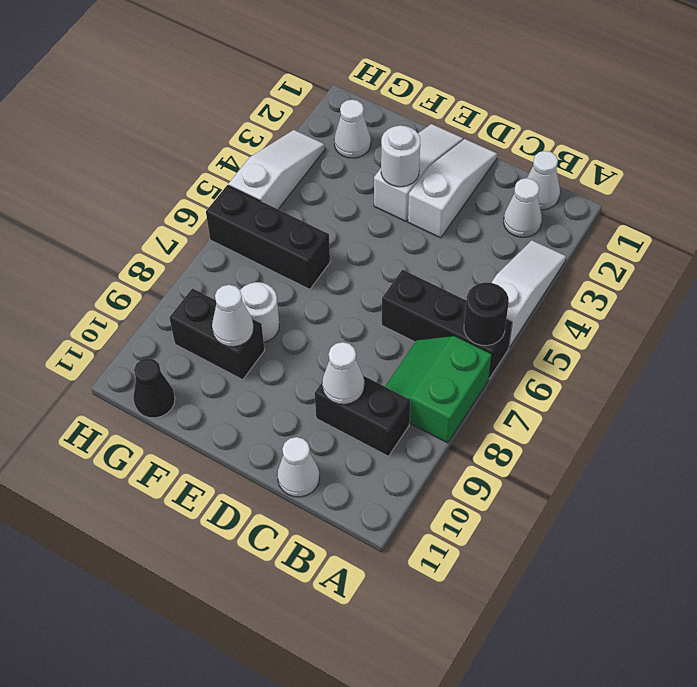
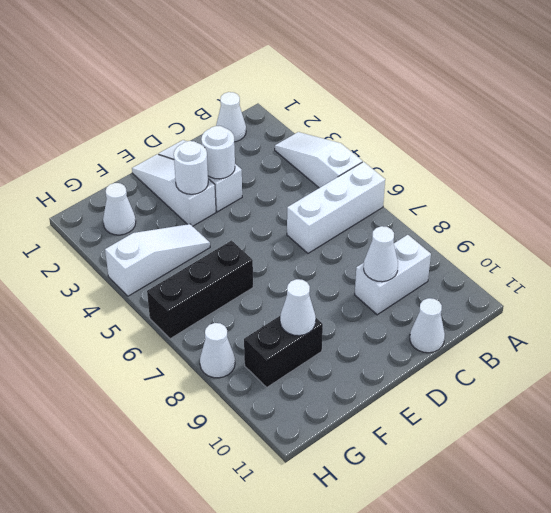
black 1x3 brick [382,270,512,379] -> white 1x3 brick [287,162,385,253]
black 1x1 round brick [464,282,509,346] -> none
green 2x2 slope [385,336,492,443] -> none
white 1x1 cone [504,178,542,237] -> white 1x1 cone moved to [200,323,235,378]
black 1x2 brick [315,376,410,456] -> white 1x2 brick [355,235,431,315]
white 1x1 round brick [240,282,279,342] -> white 1x1 round brick moved to [201,126,235,179]
black 1x1 cone [133,358,175,418] -> none
white 1x3 slope [229,130,325,209] -> white 1x3 slope turned to [105,224,210,296]

